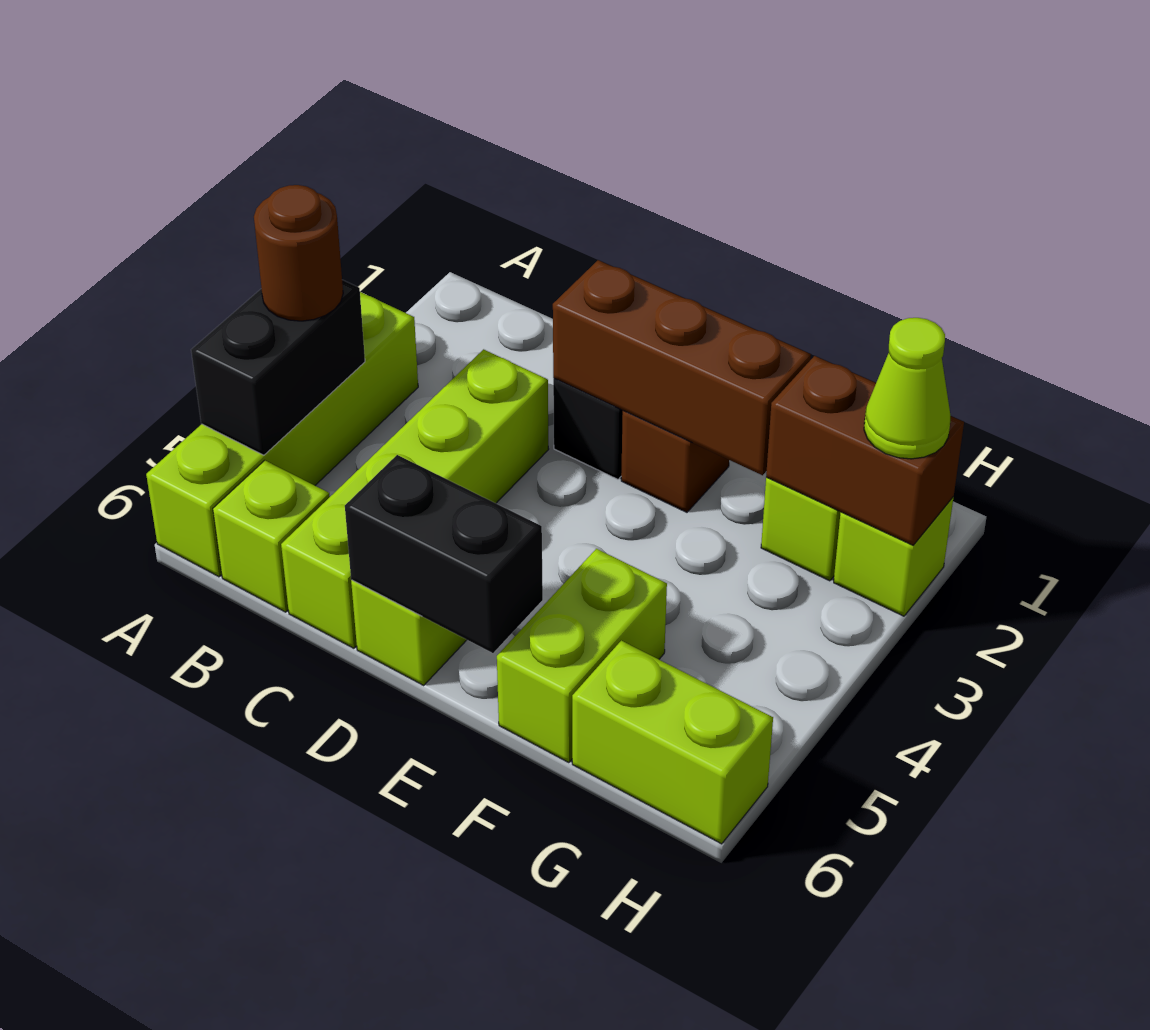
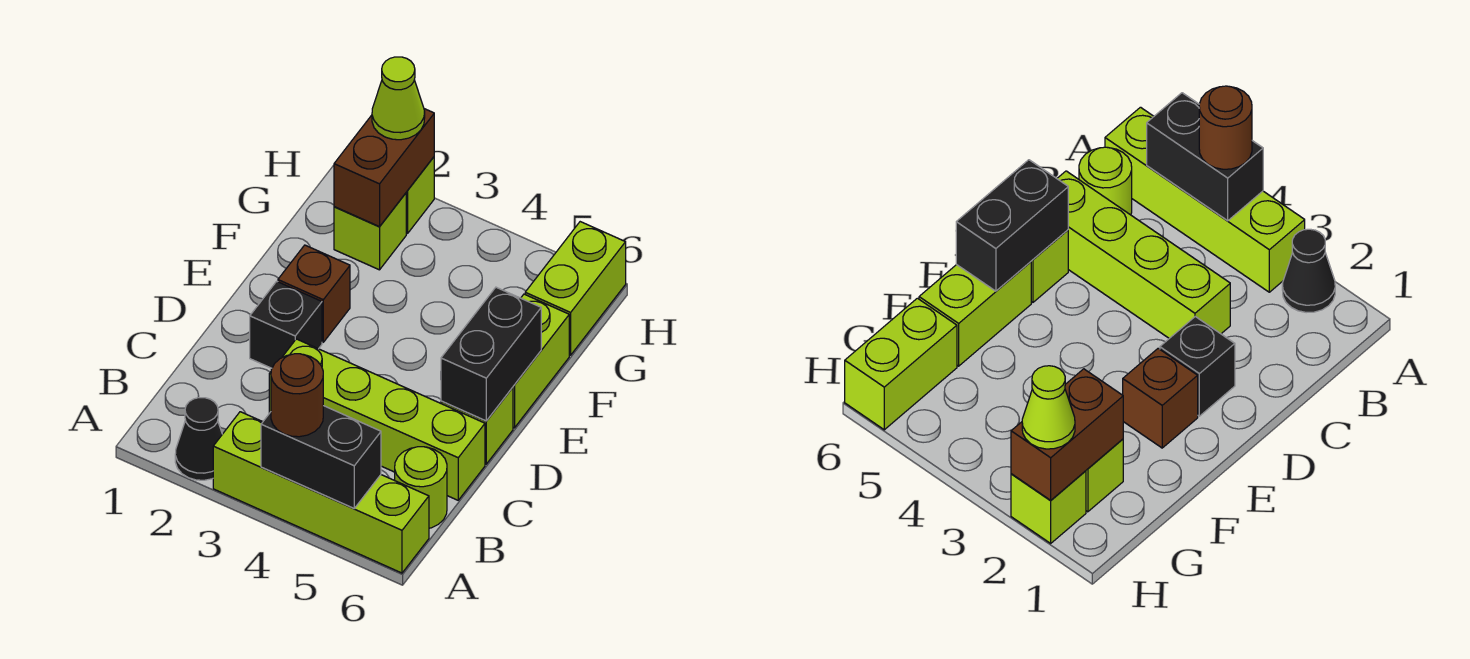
none -> black 1x1 cone [175,398,222,480]
lime 1x1 brick [213,460,330,612] -> lime 1x1 round brick [395,447,447,528]
brown 1x3 brick [553,260,811,475] -> none
lime 1x2 brick [497,549,667,763] -> lime 1x2 brick turned to [513,294,569,428]

